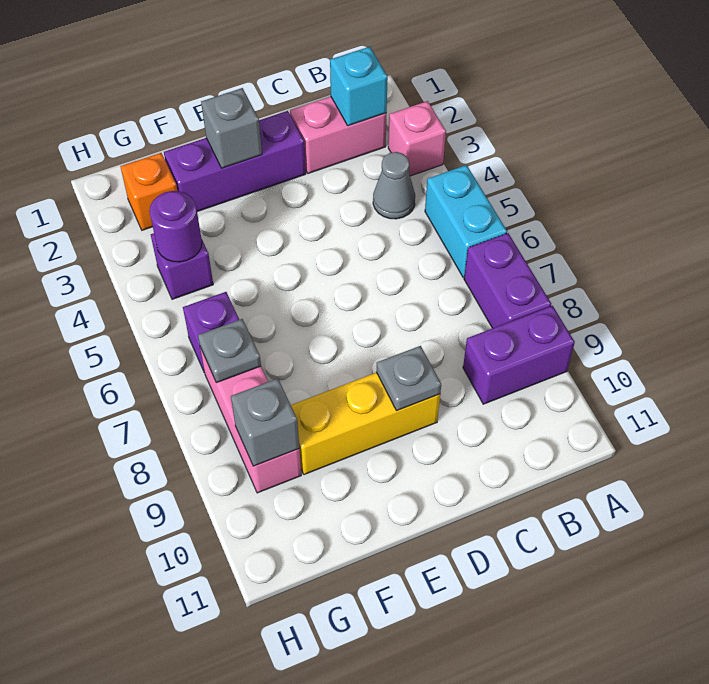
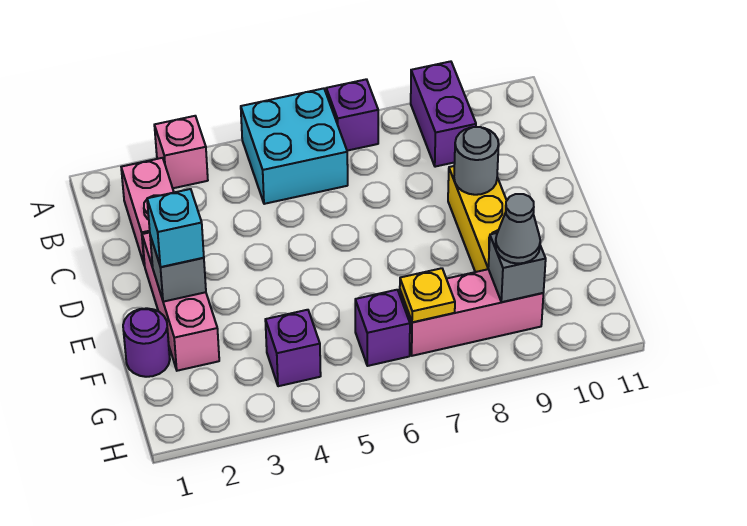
cyan 1x2 brick [425,165,507,277] -> cyan 2x2 brick [241,88,348,204]
purple 1x2 brick [464,233,551,328] -> purple 1x1 brick [326,79,378,151]
cyan 1x1 brick [330,47,388,126] -> cyan 1x1 brick moved to [147,189,204,267]
grey 1x1 cone [373,152,415,219] -> grey 1x1 cone moved to [495,194,540,264]
purple 1x3 brick [164,111,306,212] -> pink 1x3 brick [142,233,219,371]
grey 1x1 plate [376,346,441,411] -> grey 1x1 round brick [454,127,499,195]
orange 1x1 brick [120,153,177,230] -> none
purple 1x1 round brick [149,191,202,262] -> purple 1x1 round brick moved to [123,308,170,377]
grey 1x1 plate [198,319,261,383] -> yellow 1x1 plate [400,268,455,322]

